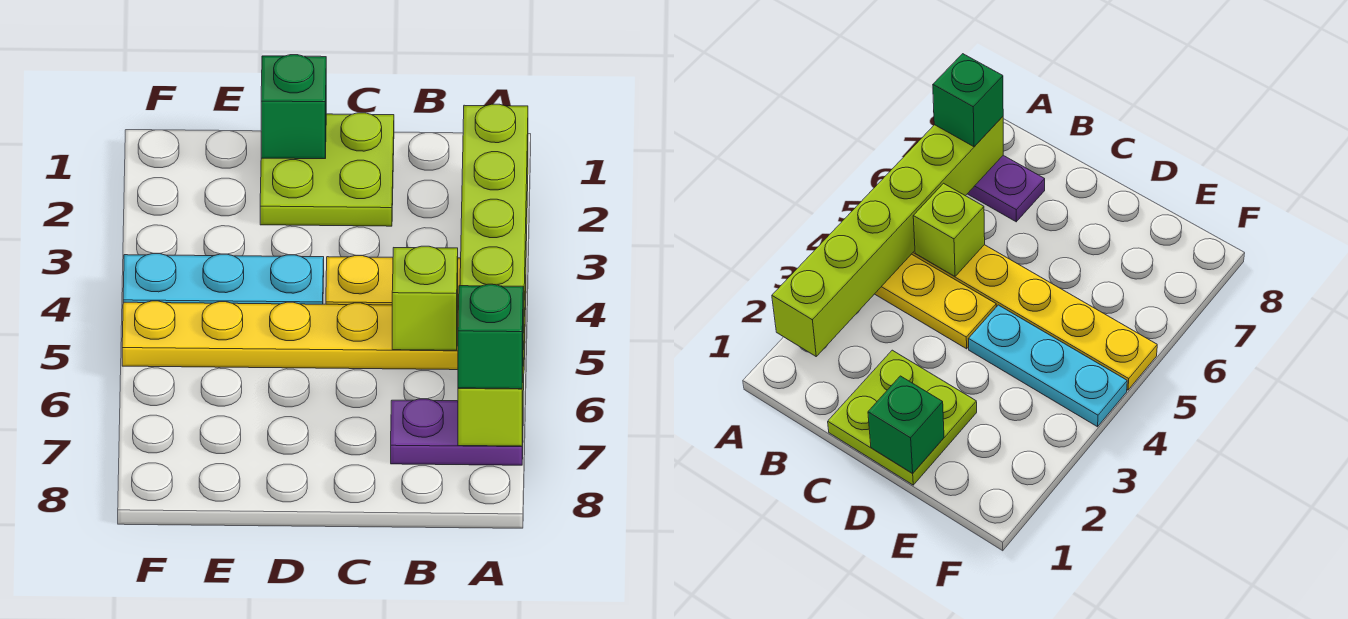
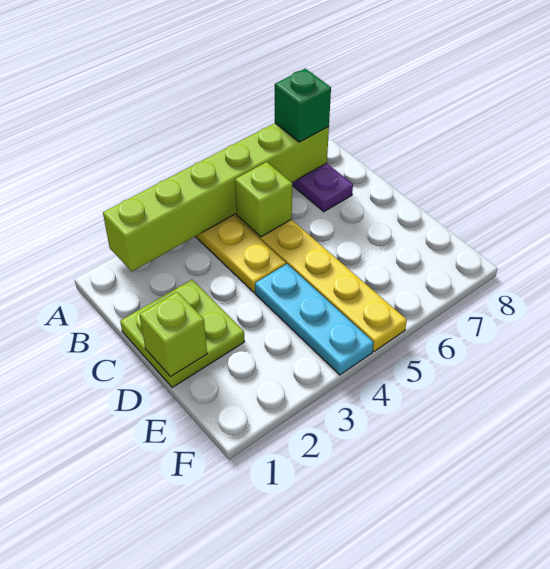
green 1x1 brick [261,55,326,159] -> lime 1x1 brick [140,292,207,377]

